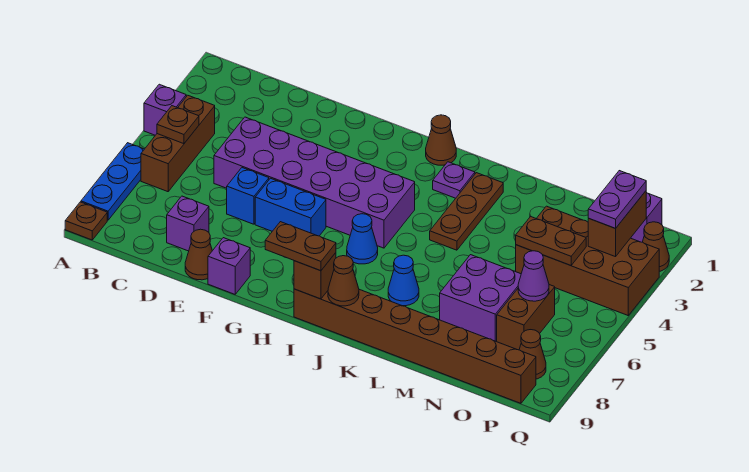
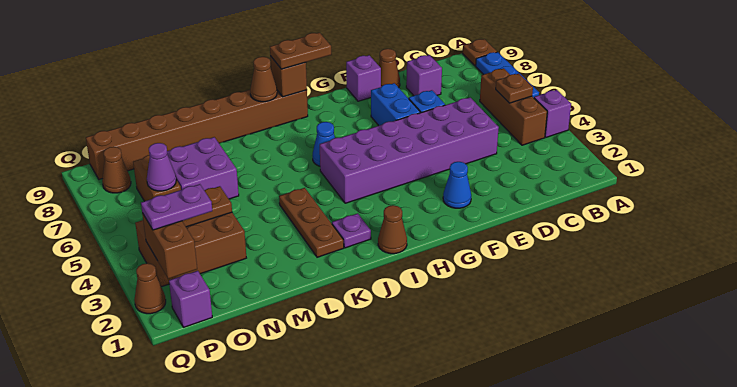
blue 1x2 brick [255,178,326,236] -> blue 1x2 brick turned to [371,83,420,126]
blue 1x1 cone [388,255,419,306] -> blue 1x1 cone moved to [443,162,471,208]
brown 2x4 brick [516,206,659,315] -> brown 2x3 brick [135,212,246,287]
purple 1x2 plate [588,171,646,228] -> purple 1x2 plate turned to [141,184,212,230]

